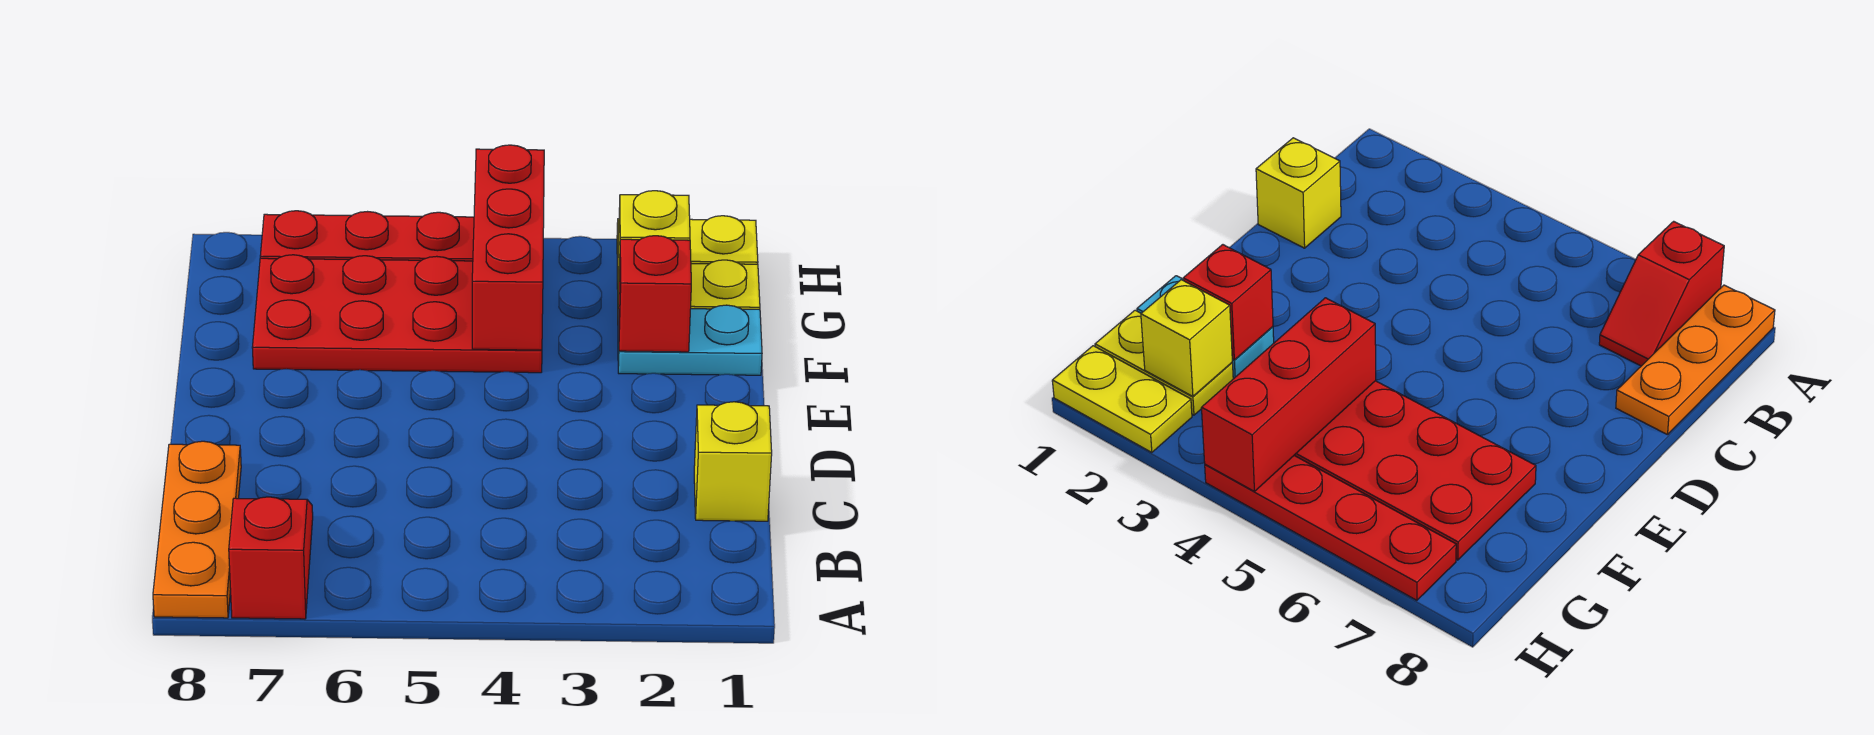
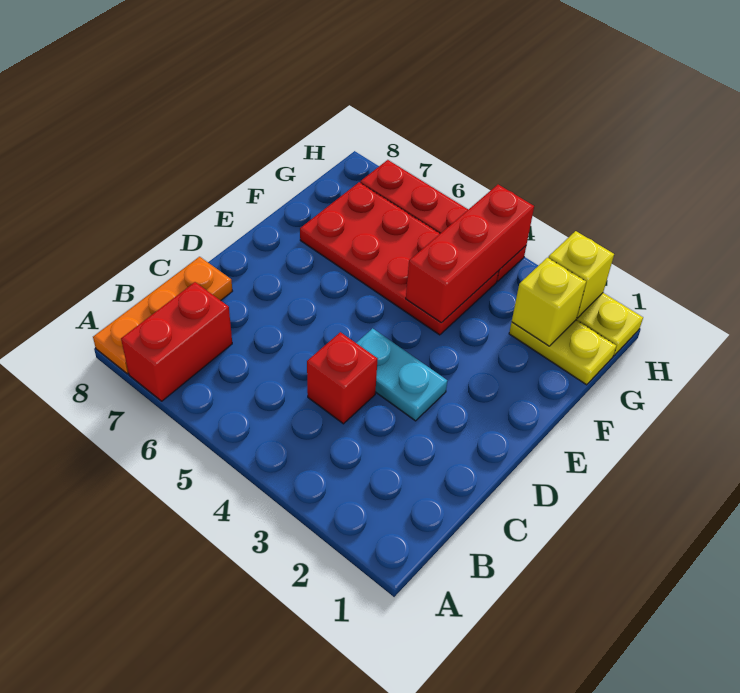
red 1x2 slope [229,497,313,619] -> red 1x2 brick [121,282,232,401]
yellow 1x1 brick [694,402,772,521] -> yellow 1x1 brick moved to [548,231,614,318]
cyan 1x2 plate [618,305,762,375] -> cyan 1x2 plate moved to [357,328,447,421]
red 1x1 brick [618,236,691,352] -> red 1x1 brick moved to [307,332,378,424]

